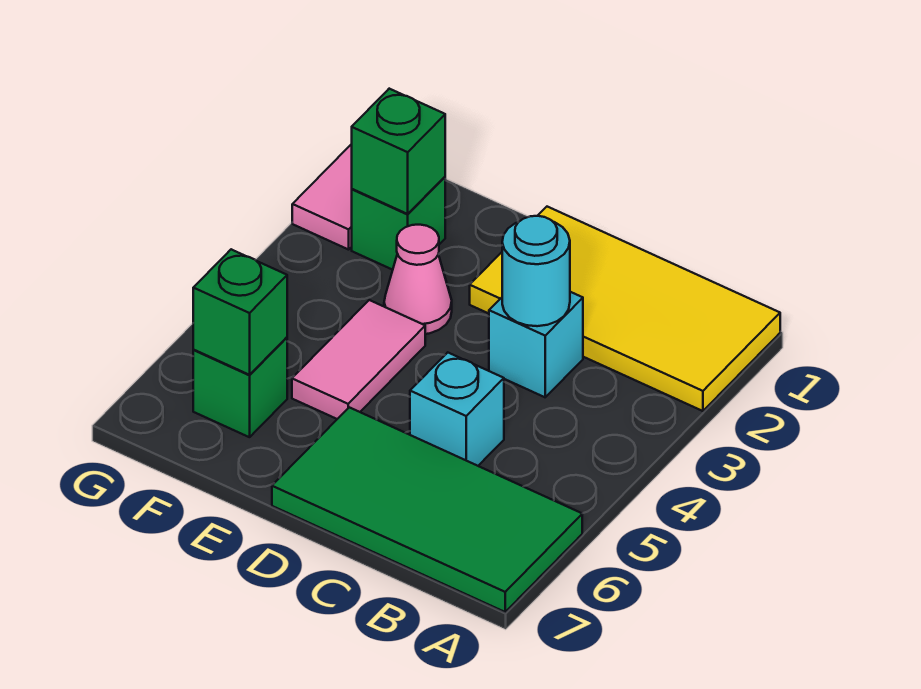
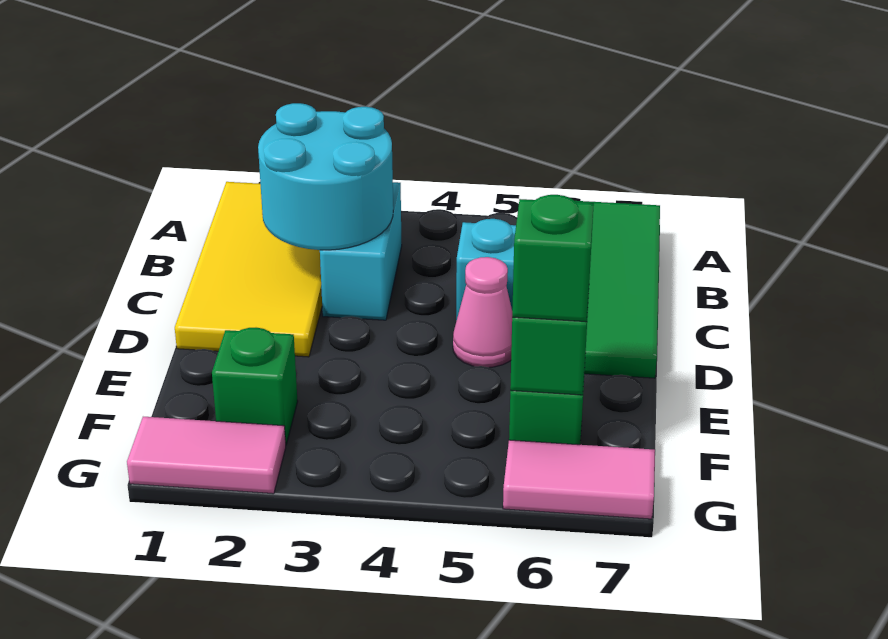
cyan 1x1 brick [489,292,583,397] -> cyan 1x2 brick [320,182,402,320]
cyan 1x1 round brick [502,216,570,326] -> cyan 2x2 round brick [258,103,393,250]
pink 1x1 cone [384,225,452,334] -> pink 1x1 cone moved to [453,257,512,367]
pink 1x2 tile [292,300,425,419] -> pink 1x2 tile moved to [503,440,655,519]
green 1x1 brick [352,89,445,214] -> green 1x1 brick moved to [512,195,594,322]

